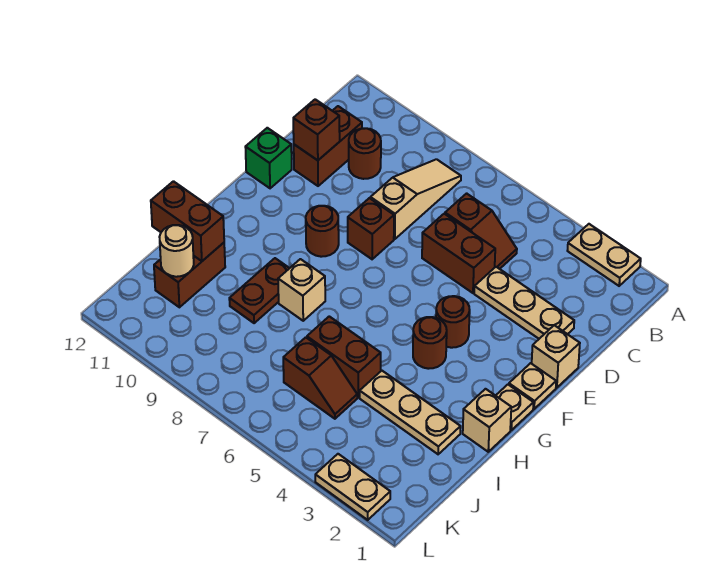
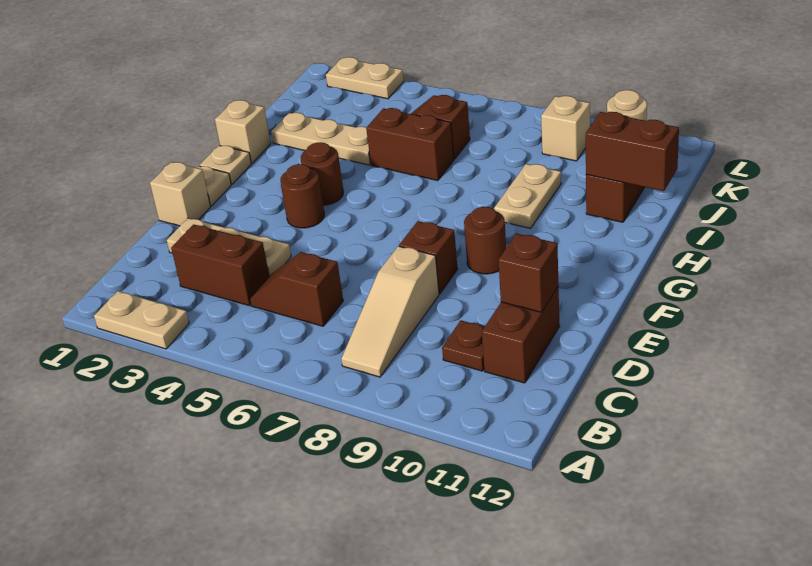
brown 1x1 round brick [349,128,381,179] -> brown 1x1 plate [442,320,484,371]
brown 1x2 brick [422,214,495,293] -> brown 1x2 brick moved to [171,224,269,305]
green 1x1 brick [245,128,292,188] -> none
tan 1x1 brick [278,259,325,321] -> tan 1x1 brick moved to [541,96,590,161]
brown 1x2 plate [229,258,289,323] -> tan 1x2 plate [494,164,561,228]

